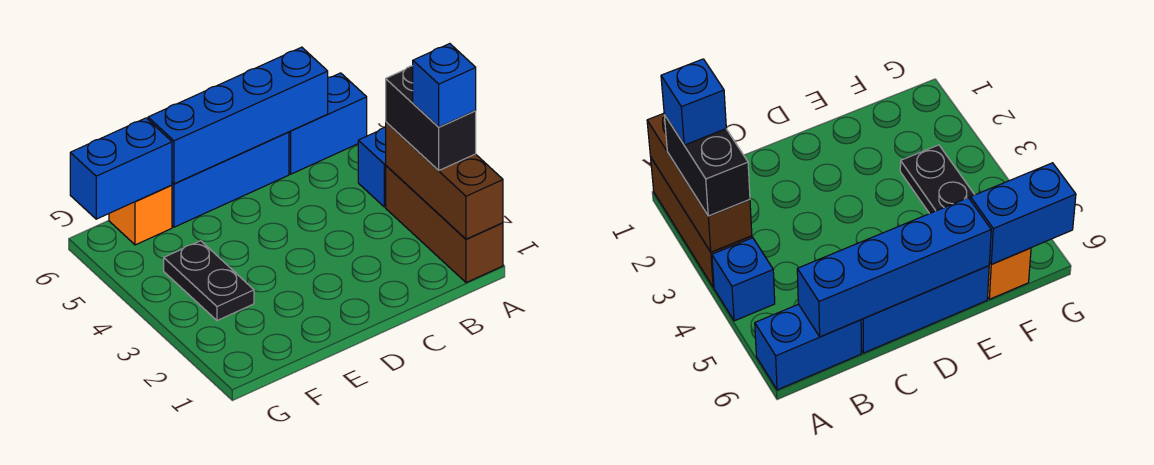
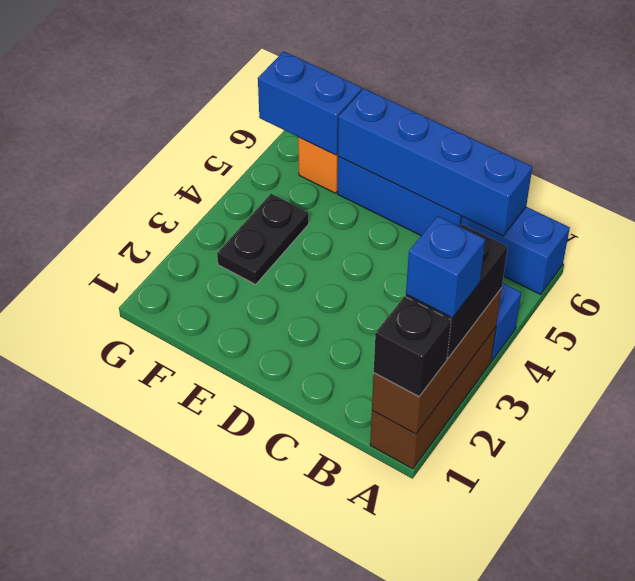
none -> black 1x1 brick [374,297,451,397]

